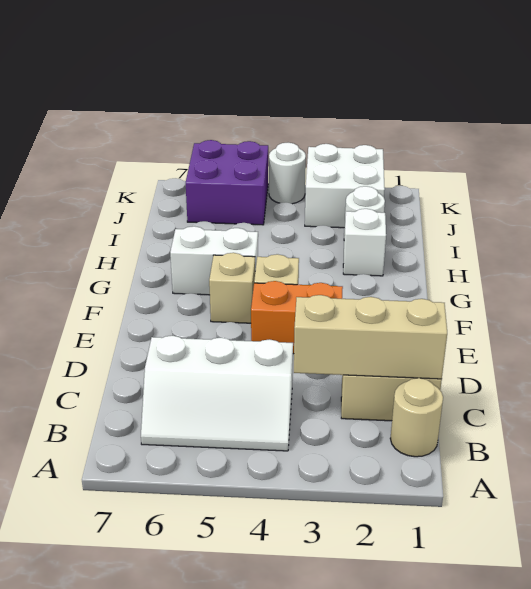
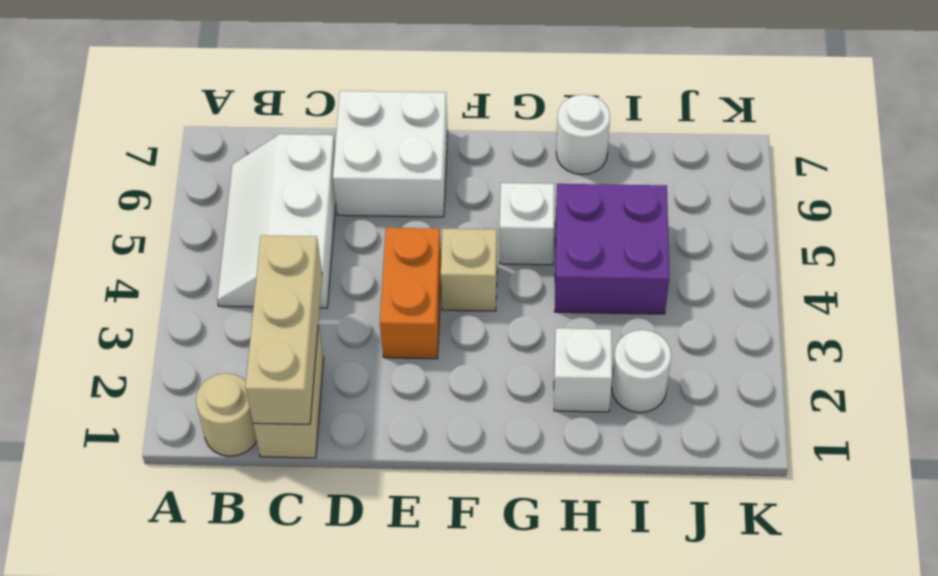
tan 1x1 brick [209,253,255,323] -> none
white 1x2 brick [170,226,258,295] -> white 1x1 brick [500,183,554,265]
white 2x2 brick [305,144,385,228] -> white 2x2 brick moved to [333,91,448,217]
purple 2x2 brick [186,140,268,225] -> purple 2x2 brick moved to [555,184,669,314]
white 1x1 round brick [269,143,306,204] -> white 1x1 round brick moved to [556,95,610,175]

